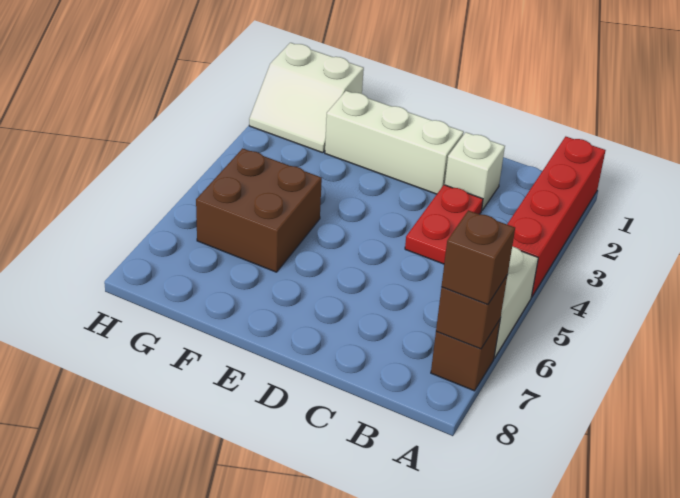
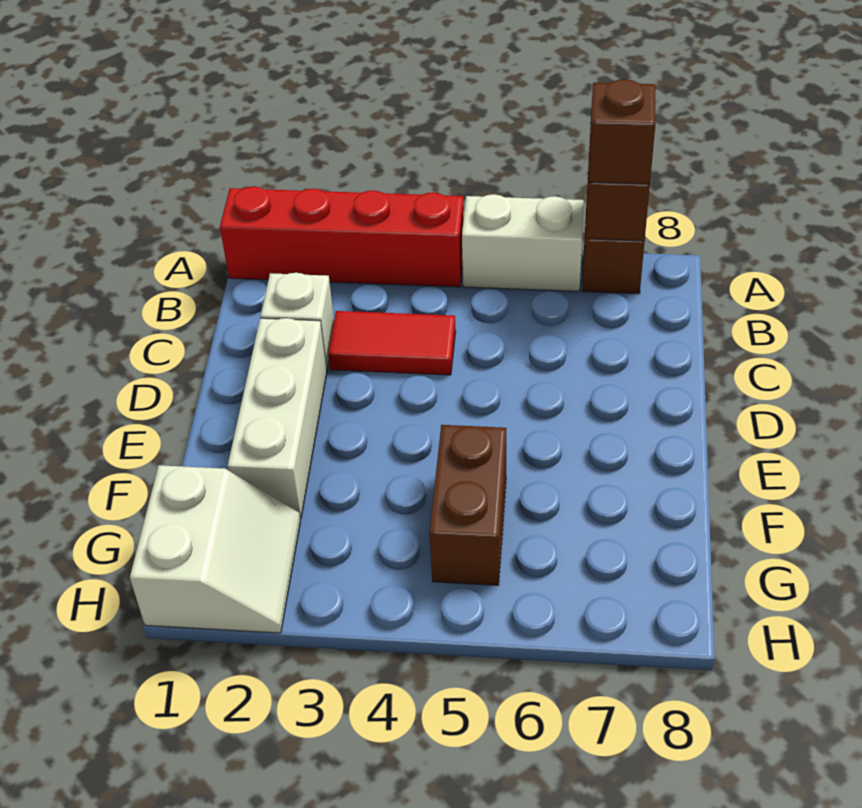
red 1x2 plate [405,185,483,264] -> red 1x2 tile [328,311,456,375]
brown 2x2 brick [196,148,322,272] -> brown 1x2 brick [429,425,506,585]

